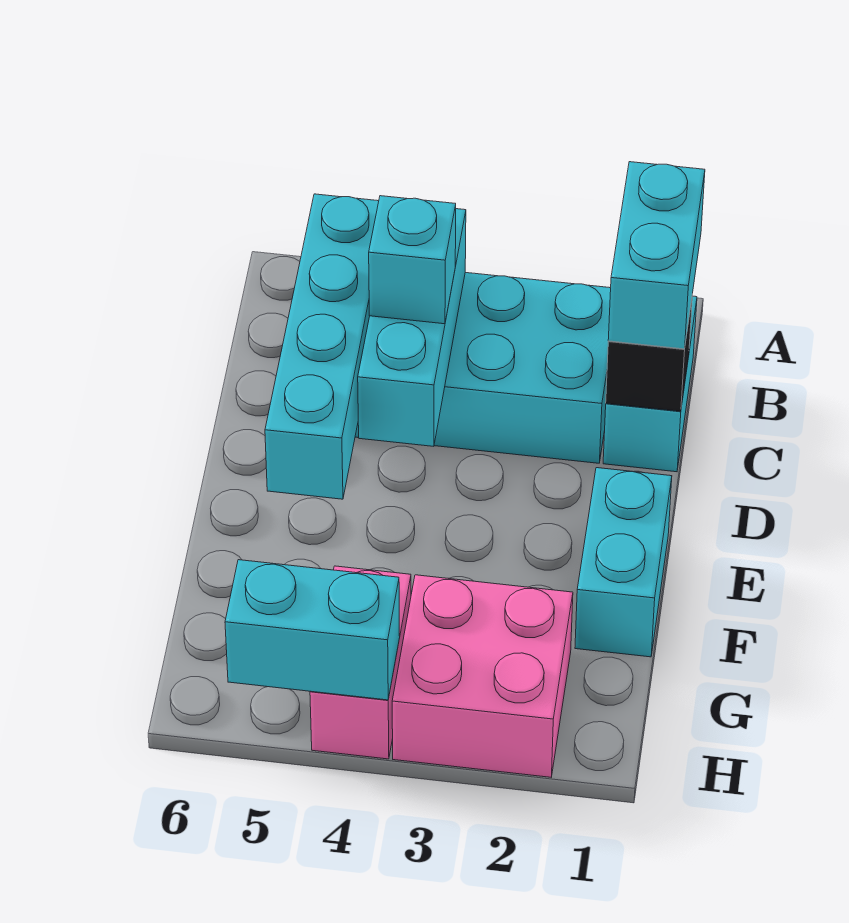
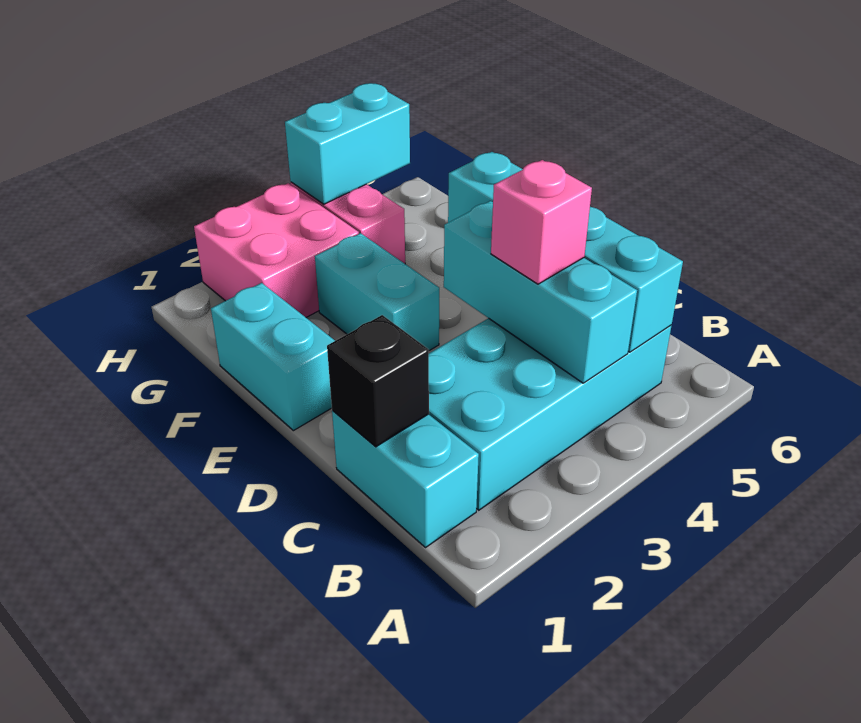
cyan 1x2 brick [608,162,705,349] -> cyan 1x2 brick moved to [315,233,439,351]
cyan 1x1 brick [369,196,456,324] -> pink 1x1 brick [491,160,592,284]

